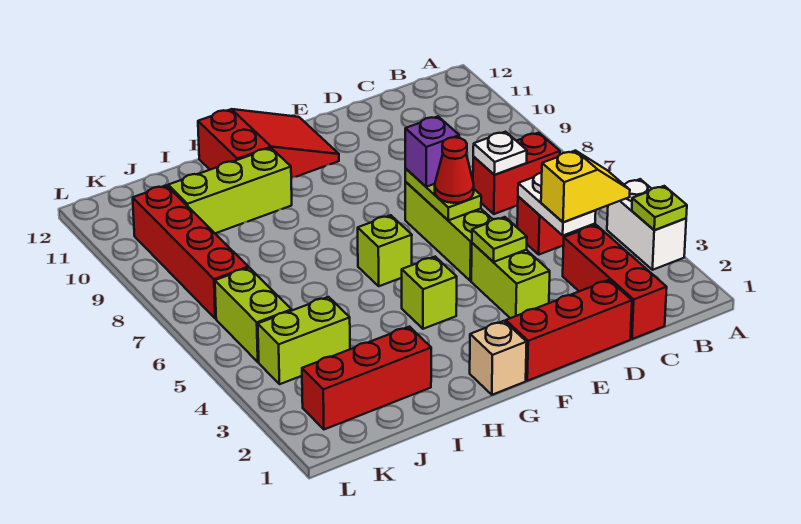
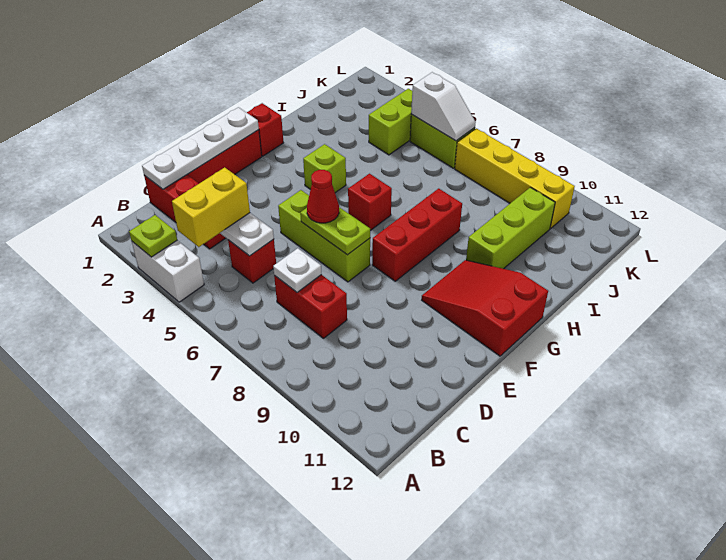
yellow 1x2 slope [541,151,630,222] -> yellow 1x2 brick [172,167,250,247]
red 1x2 brick [473,133,560,214] -> red 1x2 brick turned to [274,275,347,338]
none -> white 1x4 plate [142,107,259,189]
lime 1x2 brick [471,243,550,318] -> none
lime 1x1 plate [472,217,527,262] -> none
purple 1x1 brick [405,116,459,187] -> none
red 2x3 slope [198,109,339,178] -> red 2x3 slope turned to [422,260,548,356]
tan 1x1 brick [470,321,527,395] -> red 1x1 brick [247,103,283,156]
lime 1x1 brick [358,215,412,286] -> red 1x1 brick [348,174,392,231]
red 1x3 brick [302,327,431,429] -> red 1x3 brick moved to [372,188,462,281]
none -> white 1x2 slope [411,72,476,141]
red 1x4 brick [133,185,248,319] -> yellow 1x4 brick [455,128,575,228]

